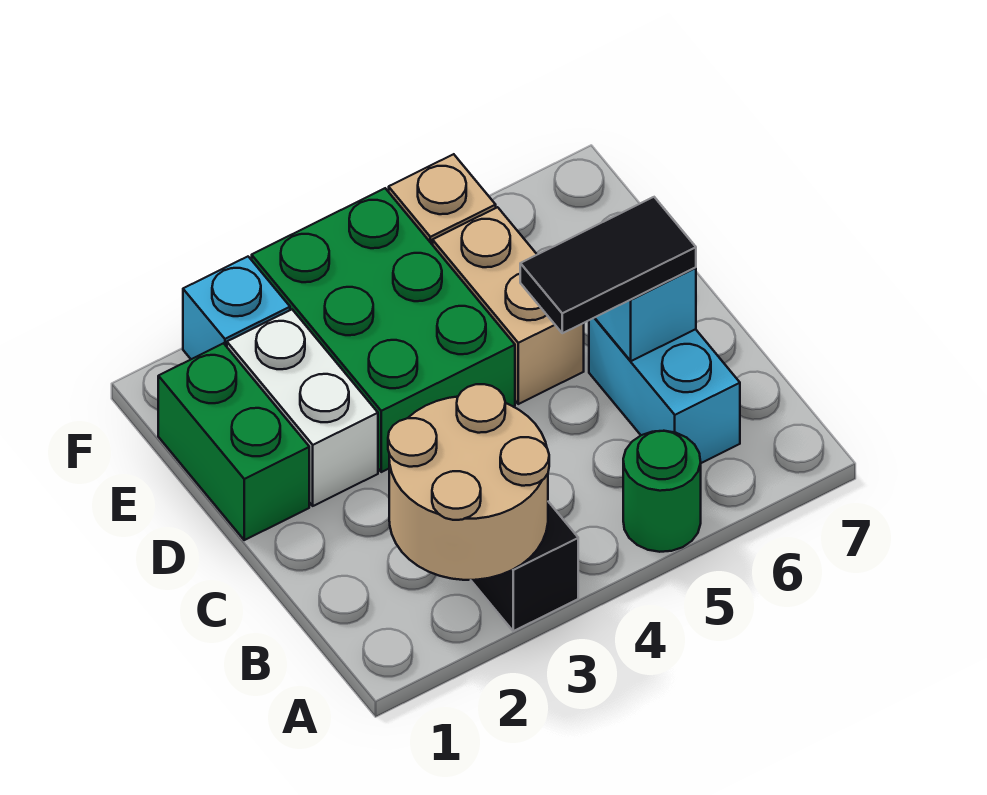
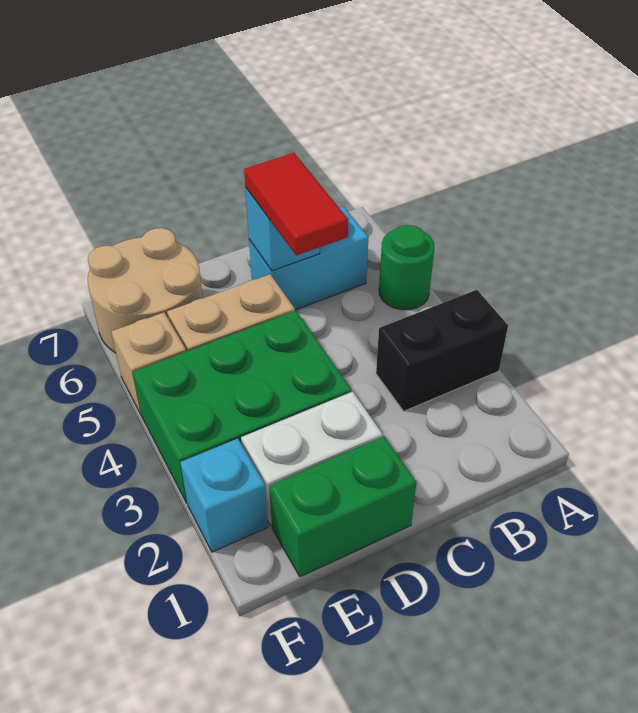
tan 2x2 round brick [388,384,549,580] -> tan 2x2 round brick moved to [88,228,203,353]
black 1x2 tile [520,197,696,333] -> red 1x2 tile [244,153,348,255]

